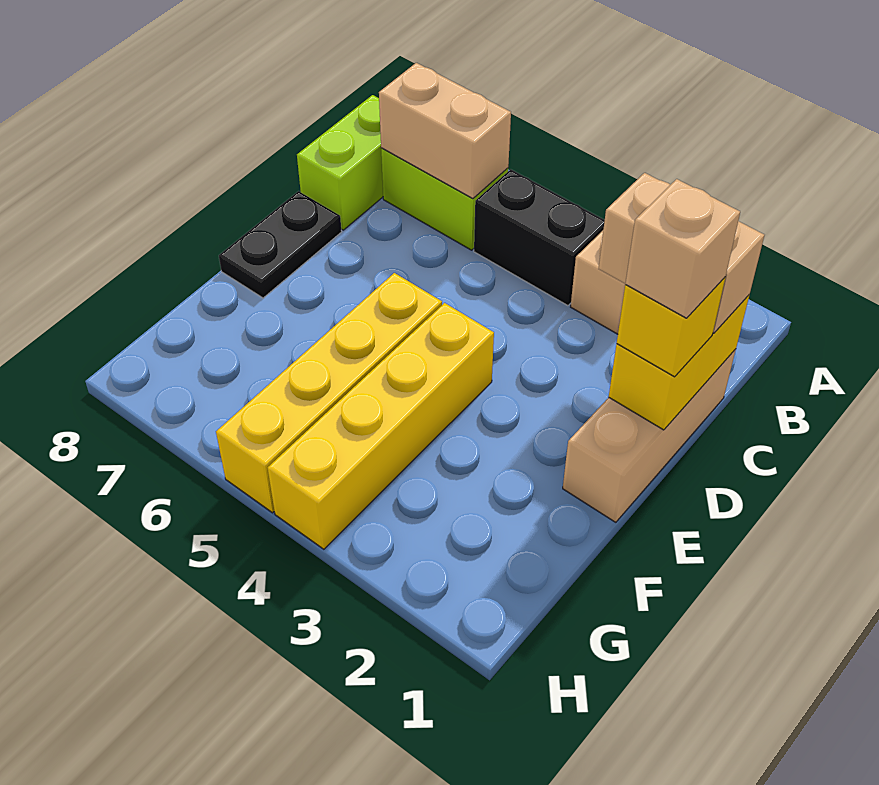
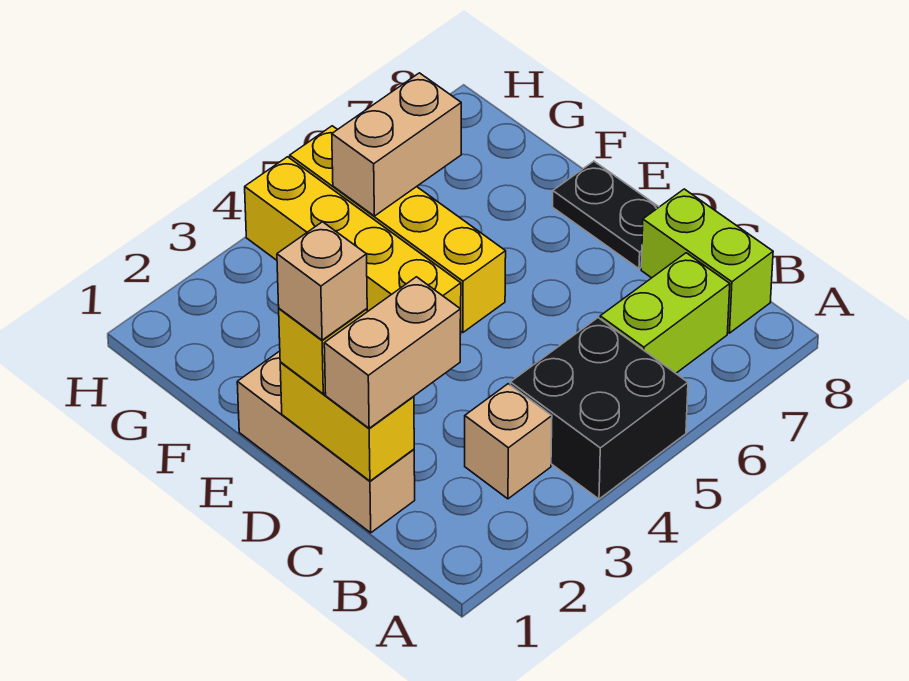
black 1x2 brick [474,169,605,306] -> black 2x2 brick [510,318,688,499]
tan 1x2 brick [379,63,511,199] -> tan 1x2 brick moved to [332,73,461,216]

